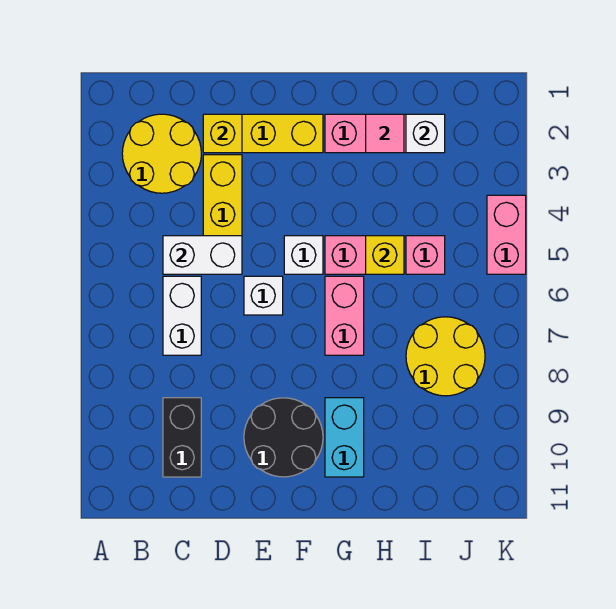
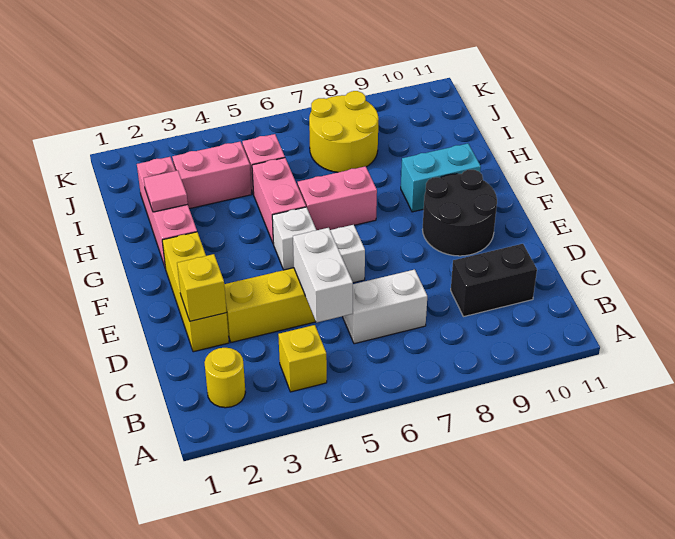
yellow 2x2 round brick [122,114,201,193] -> yellow 1x1 round brick [204,348,245,408]
yellow 1x1 brick [366,236,404,274] -> yellow 1x1 brick moved to [278,325,327,392]
white 1x1 brick [406,114,445,153] -> none
pink 1x2 brick [487,195,526,274] -> pink 1x2 brick moved to [172,142,252,209]

